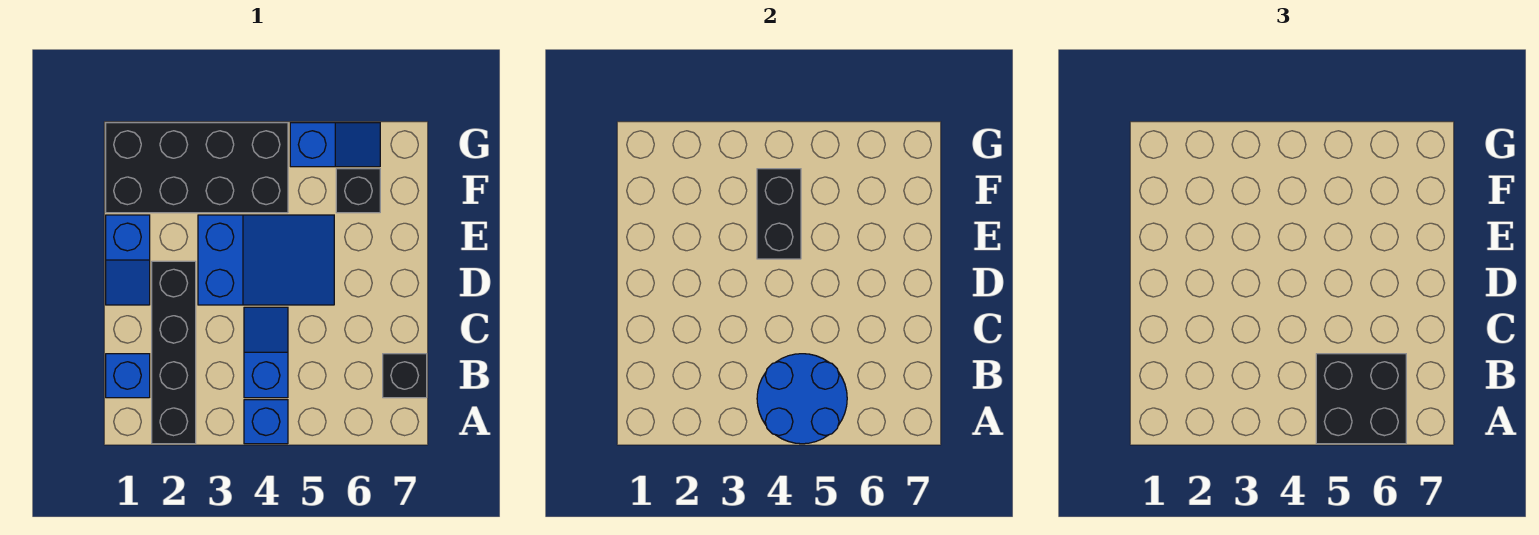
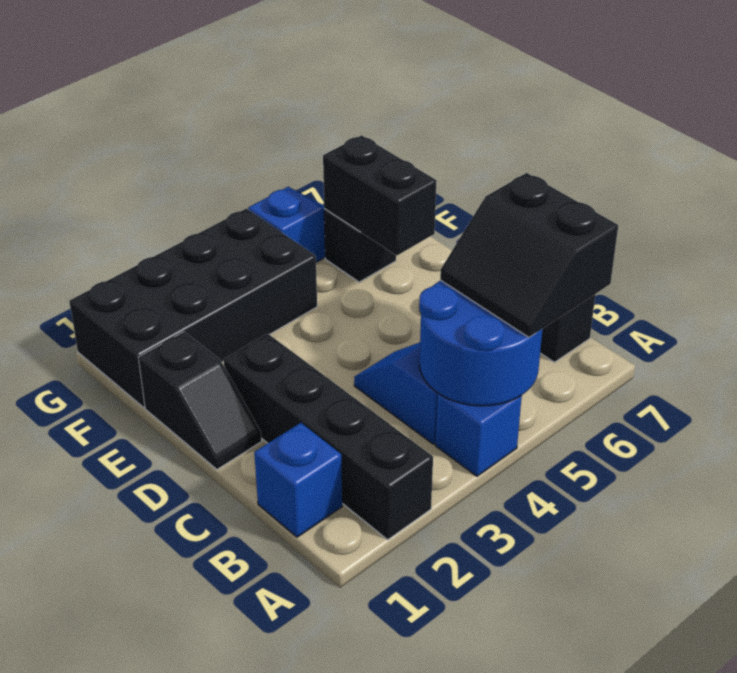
black 2x2 brick [1316,354,1406,444] -> black 2x2 slope [440,173,618,337]
blue 1x2 slope [106,215,150,305] -> black 1x2 slope [138,332,262,469]
blue 2x3 slope [198,215,334,305] -> none
black 1x2 brick [757,169,801,259] -> black 1x2 brick moved to [323,135,436,255]

